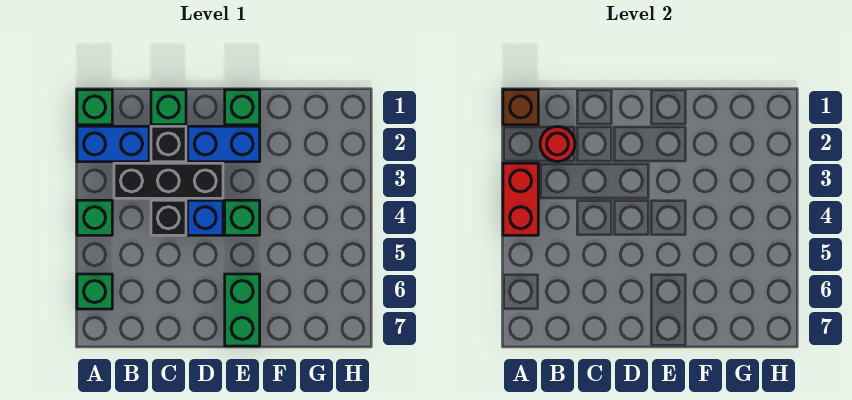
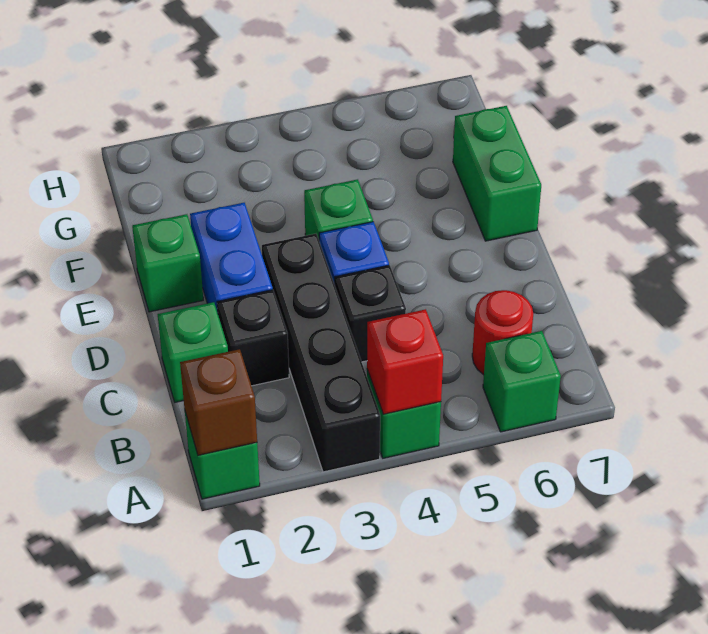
blue 1x2 brick [77,126,149,162] -> none
red 1x2 brick [503,163,538,235] -> red 1x1 brick [367,309,443,414]
red 1x1 round brick [540,126,575,162] -> red 1x1 round brick moved to [472,290,533,375]
black 1x3 brick [114,163,223,198] -> black 1x4 brick [262,234,380,472]
green 1x2 brick [225,274,260,346] -> green 1x2 brick turned to [453,106,541,241]

